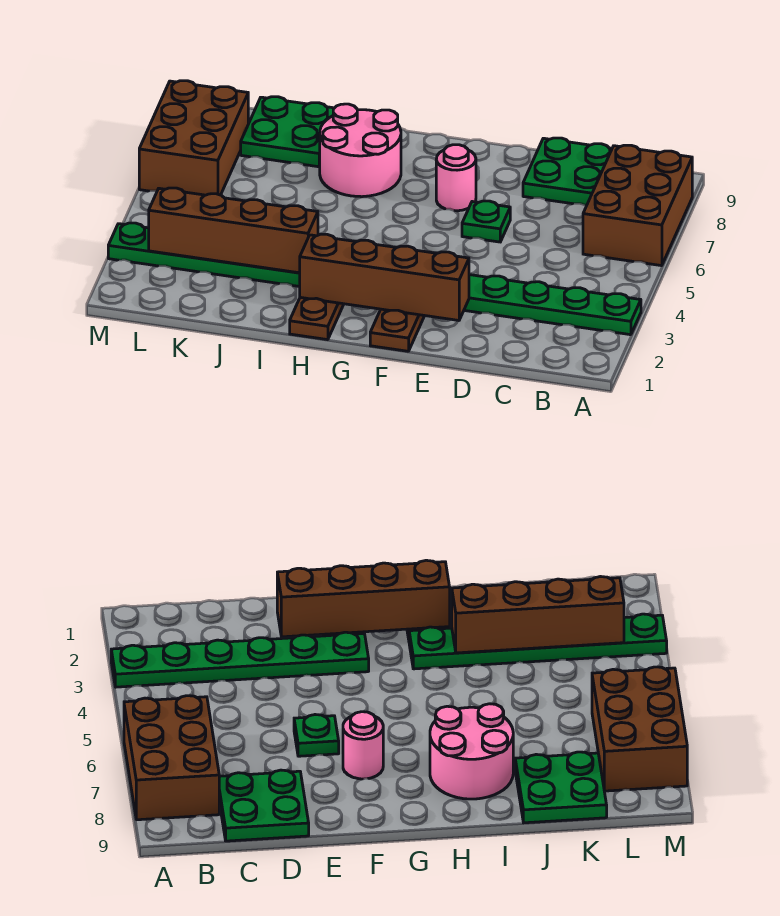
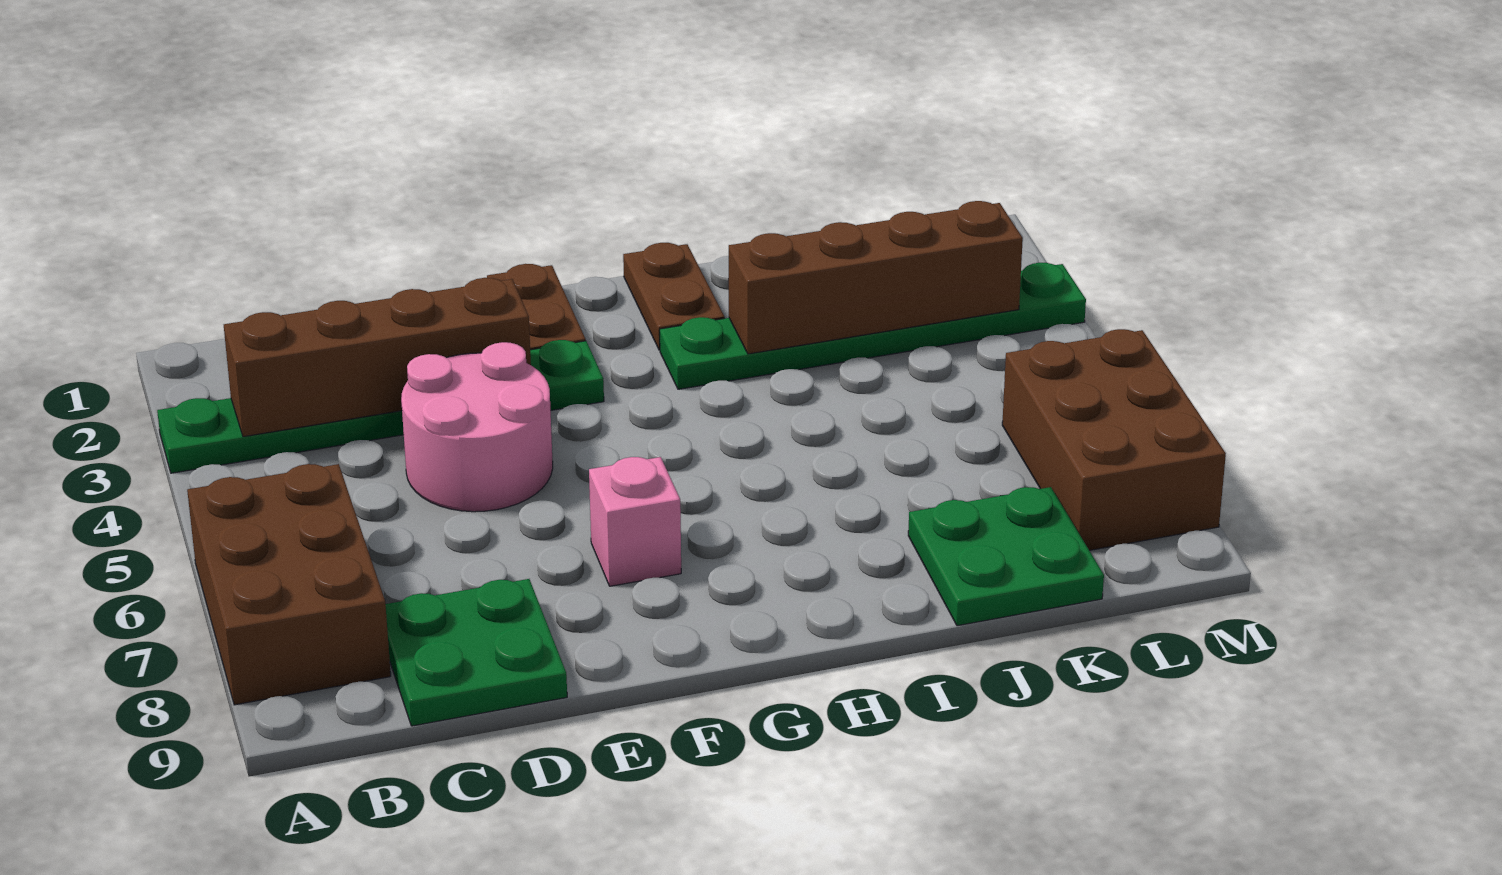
brown 1x4 brick [300,234,469,320] -> brown 1x4 brick moved to [224,278,531,437]
green 1x1 plate [462,201,510,242] -> none
pink 1x1 round brick [436,145,476,211] -> pink 1x1 brick [589,457,681,586]
pink 2x2 round brick [320,104,401,197] -> pink 2x2 round brick moved to [401,342,553,512]

